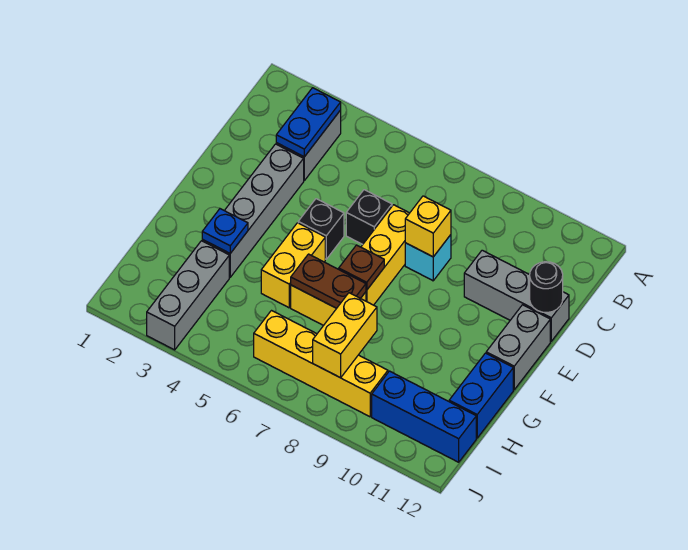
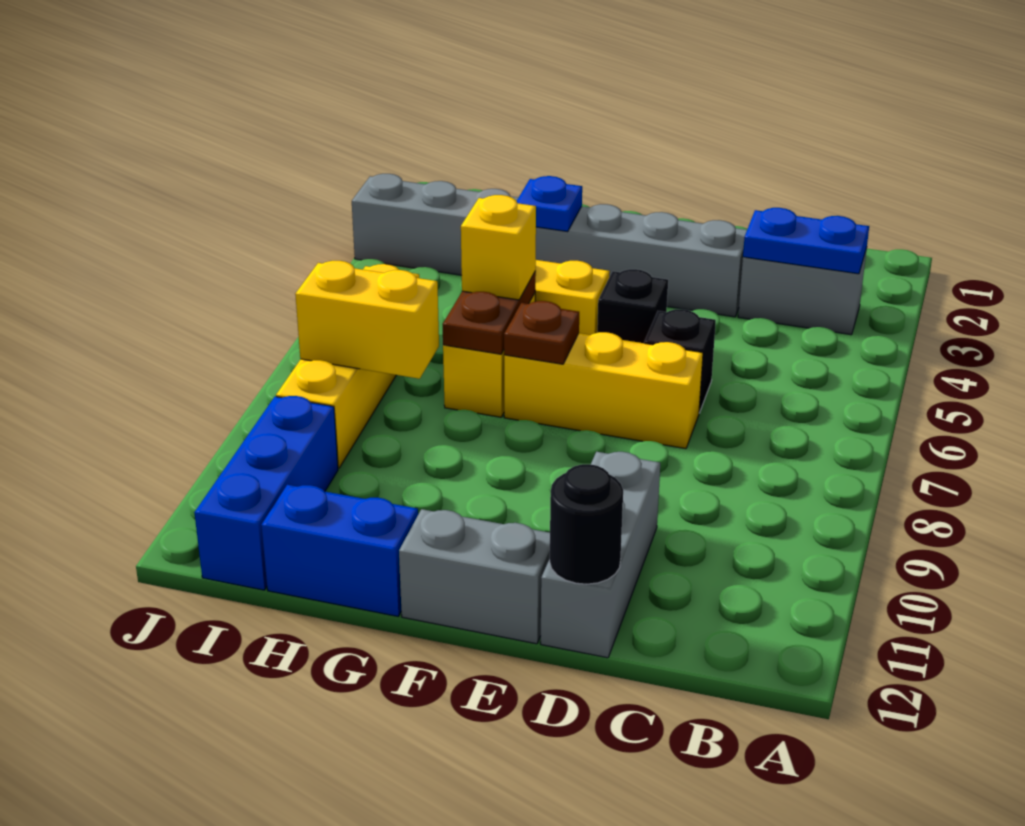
cyan 1x1 brick [405,235,451,281] -> none
yellow 1x1 brick [405,196,451,257] -> yellow 1x1 brick moved to [461,195,536,300]

